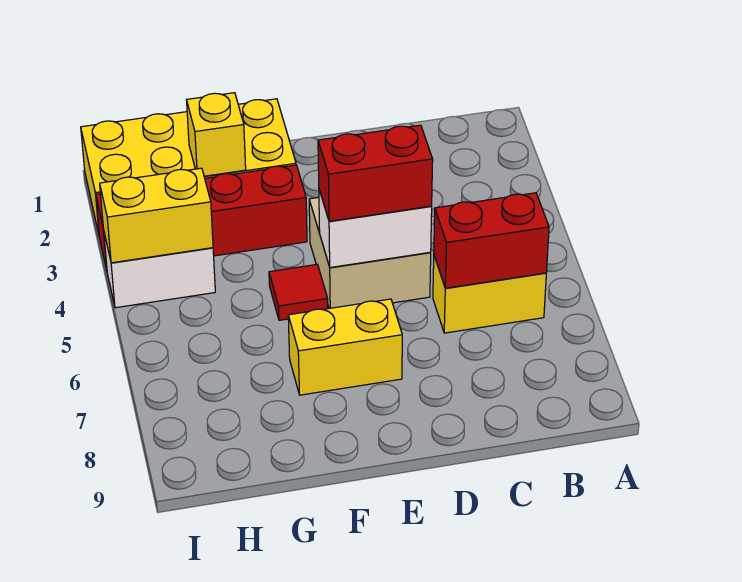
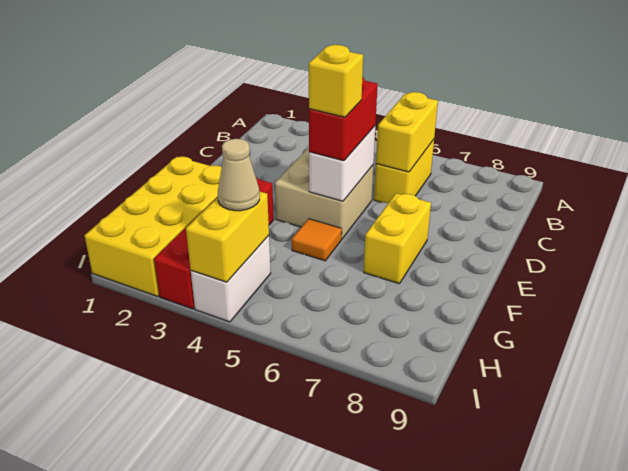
red 1x2 brick [434,193,549,288] -> yellow 1x2 brick [376,92,438,172]
red 1x1 tile [269,264,328,320] -> orange 1x1 tile [292,219,342,261]
yellow 1x1 brick [187,93,246,176] -> yellow 1x1 brick moved to [309,45,363,117]
none -> tan 1x1 cone [218,139,260,211]

